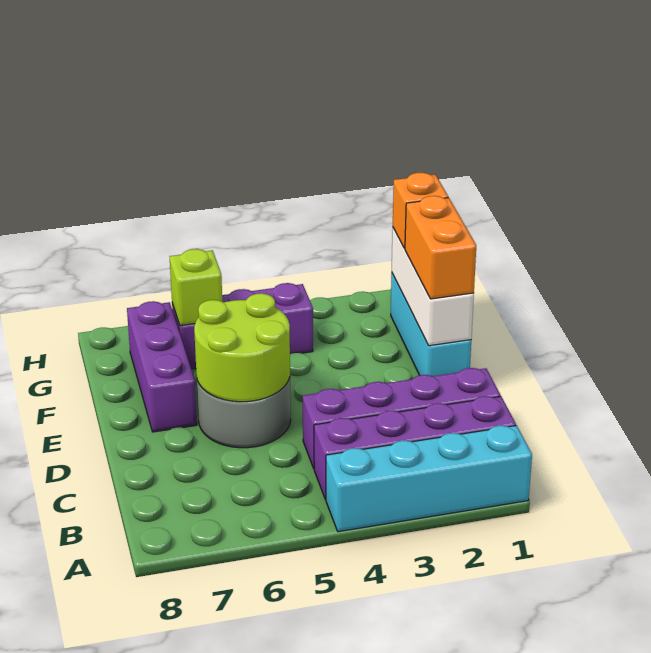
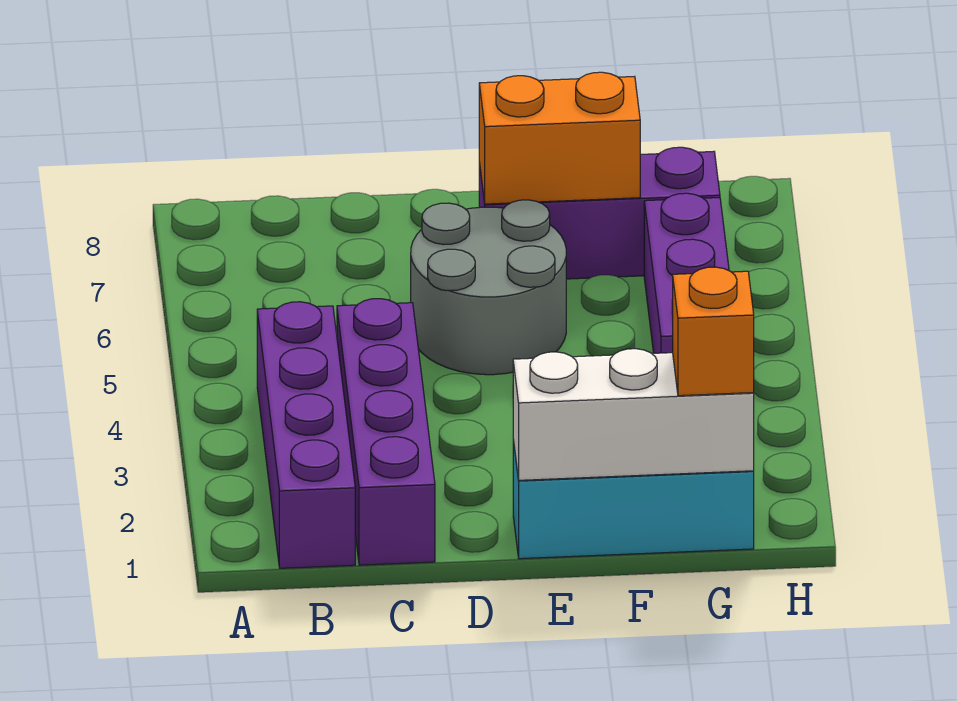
cyan 1x4 brick [326,425,532,532] -> none
lime 2x2 round brick [194,293,290,402] -> none
orange 1x2 brick [405,196,476,299] -> orange 1x2 brick moved to [479,72,640,204]
lime 1x1 brick [169,249,222,326] -> none

